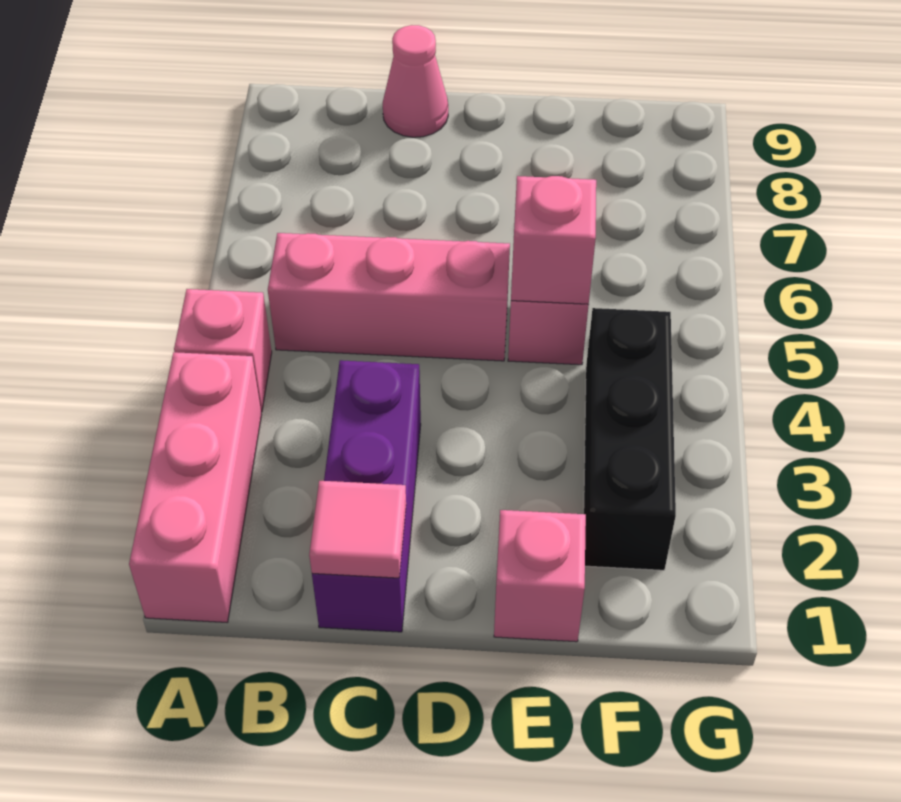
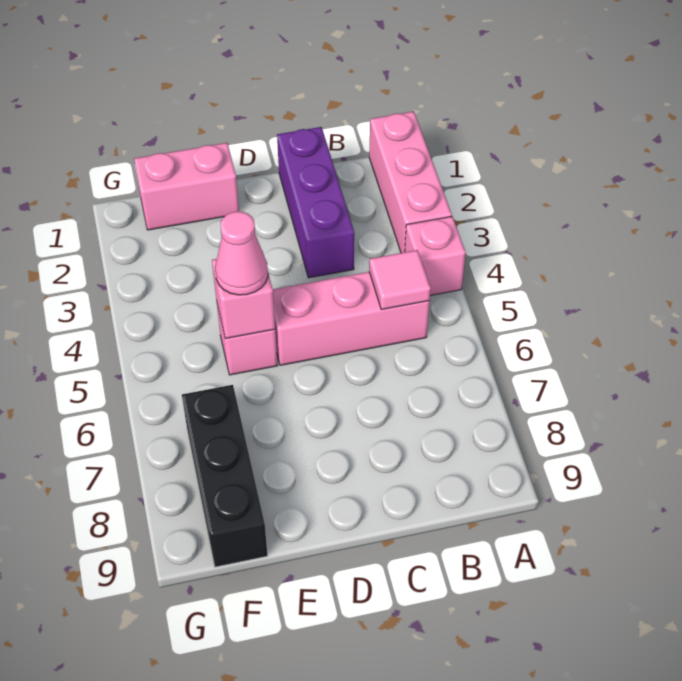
pink 1x1 tile [309,481,406,578] -> pink 1x1 tile moved to [369,250,431,309]
pink 1x1 cone [383,25,448,137] -> pink 1x1 cone moved to [215,211,268,295]
pink 1x1 brick [494,510,586,642] -> pink 1x2 brick [134,143,239,230]
black 1x3 brick [584,308,676,570] -> black 1x3 brick moved to [182,385,268,567]

